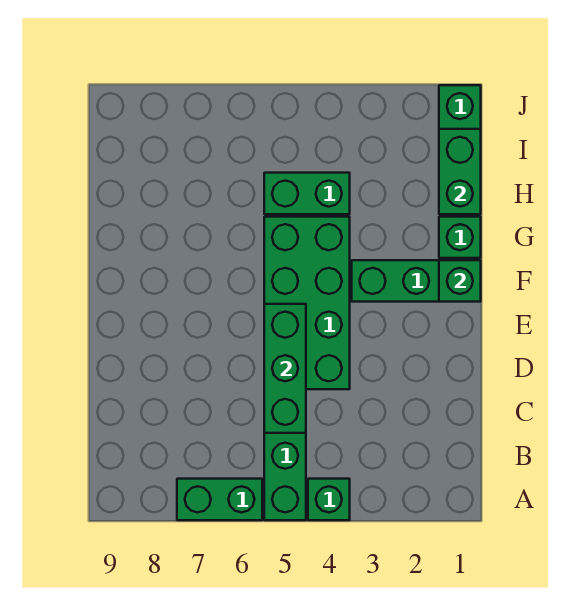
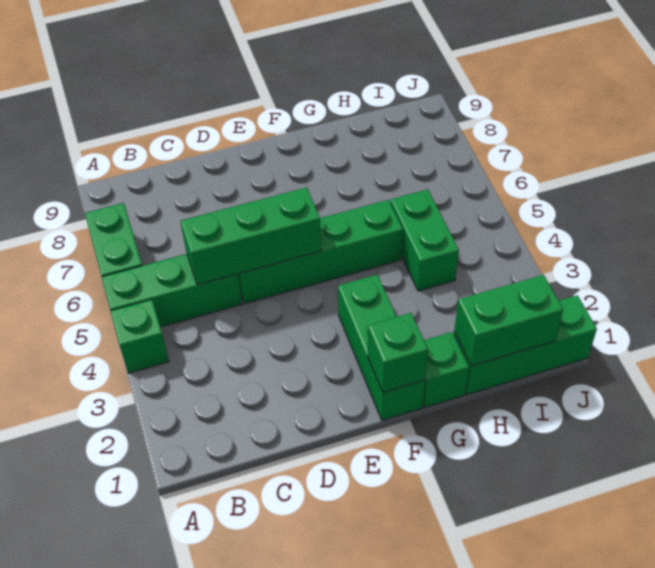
green 2x4 brick [264,217,350,389] -> green 1x4 brick [238,200,403,304]

